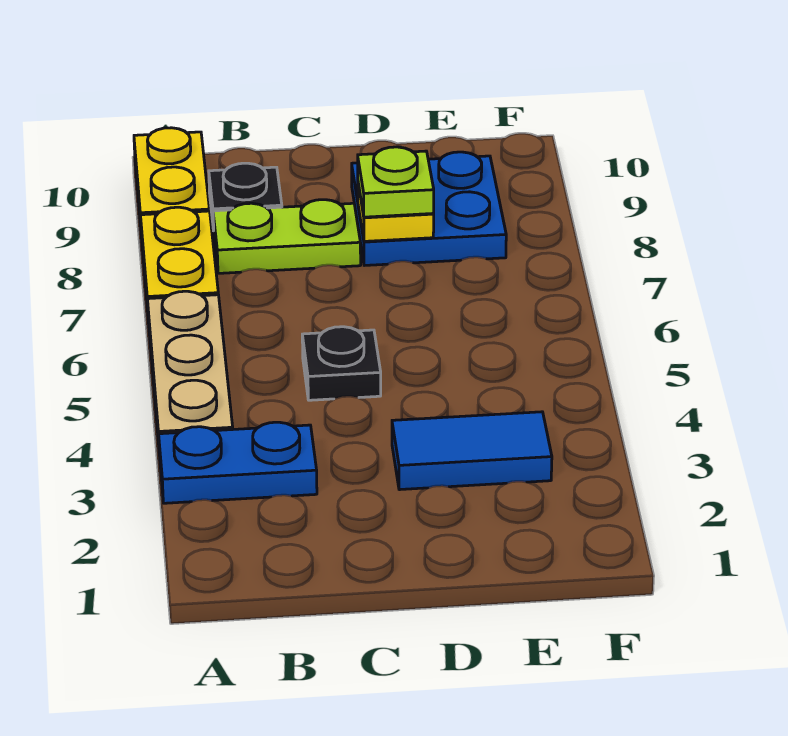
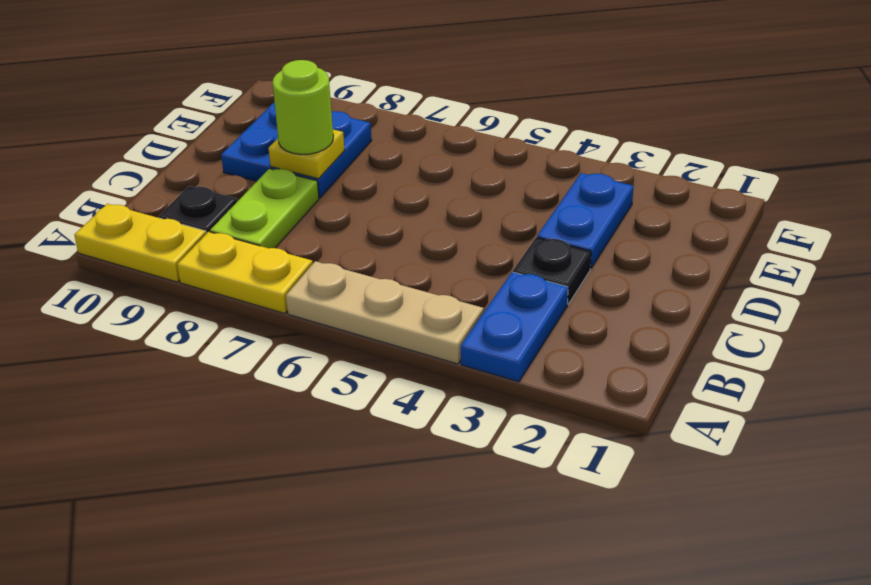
black 1x1 plate [302,327,381,400] -> black 1x1 plate moved to [513,237,591,304]
blue 1x2 tile [392,412,552,490] -> blue 1x2 plate [537,173,633,268]
lime 1x1 plate [358,147,434,217] -> lime 1x1 round brick [273,60,333,154]

